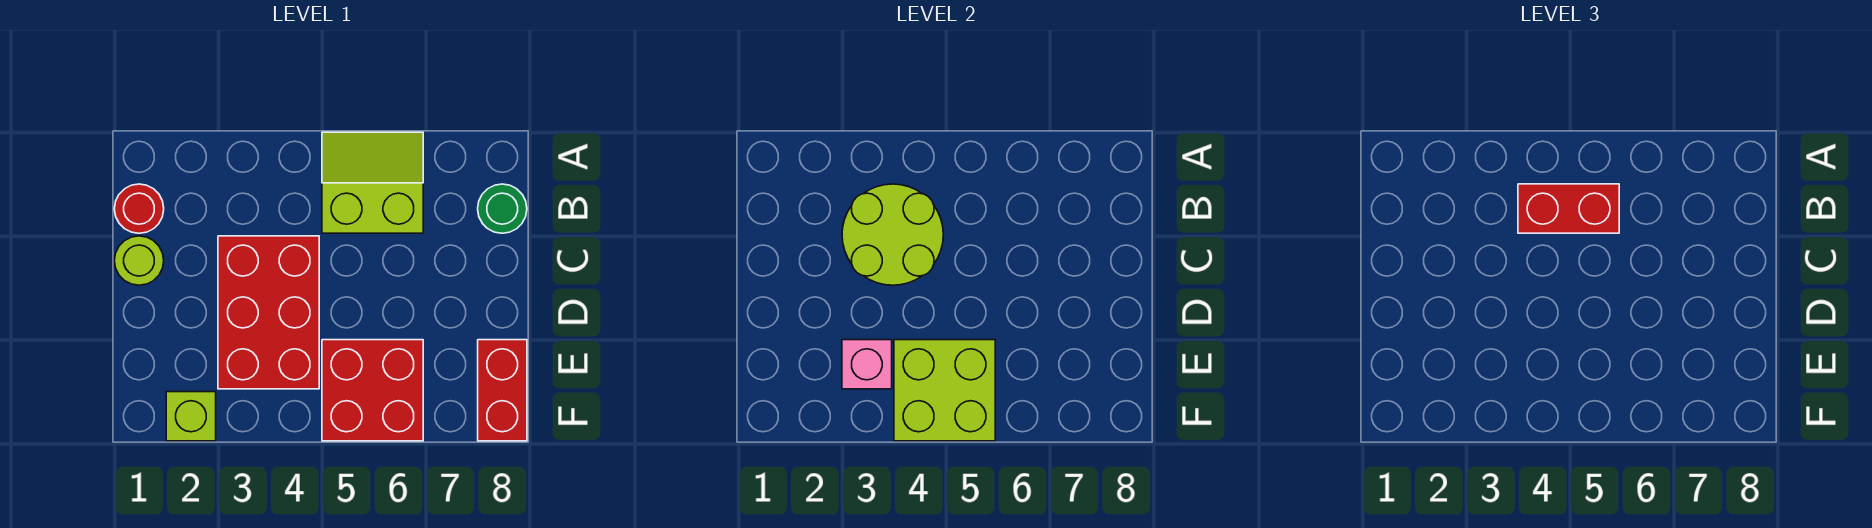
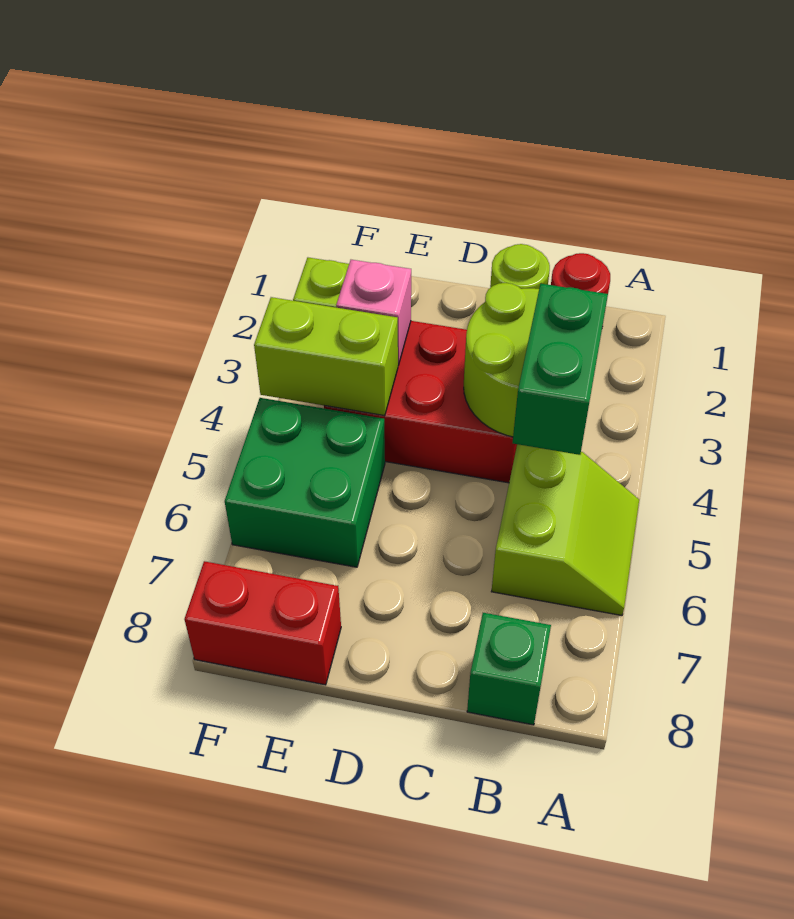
red 1x2 brick [1518,184,1619,233] -> green 1x2 brick [513,284,608,455]
green 1x1 round brick [478,184,527,233] -> green 1x1 brick [467,613,551,725]
lime 2x2 brick [894,340,995,441] -> lime 1x2 brick [254,297,398,416]
red 2x2 brick [322,340,423,441] -> green 2x2 brick [225,398,385,567]

